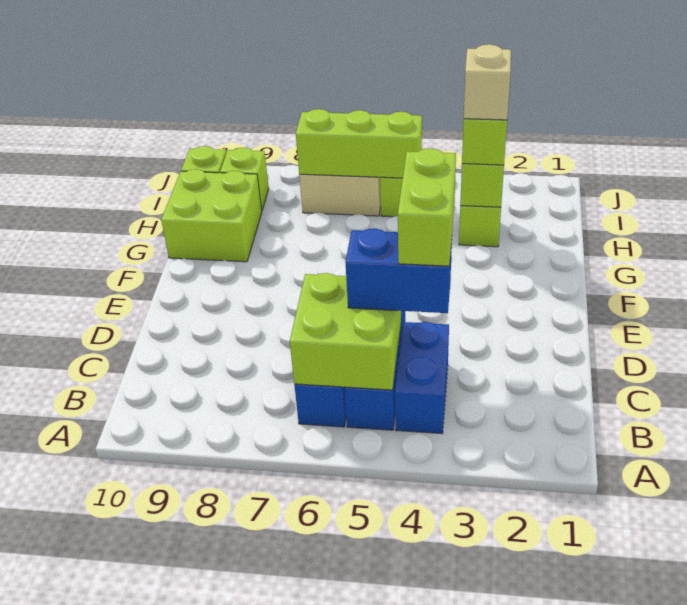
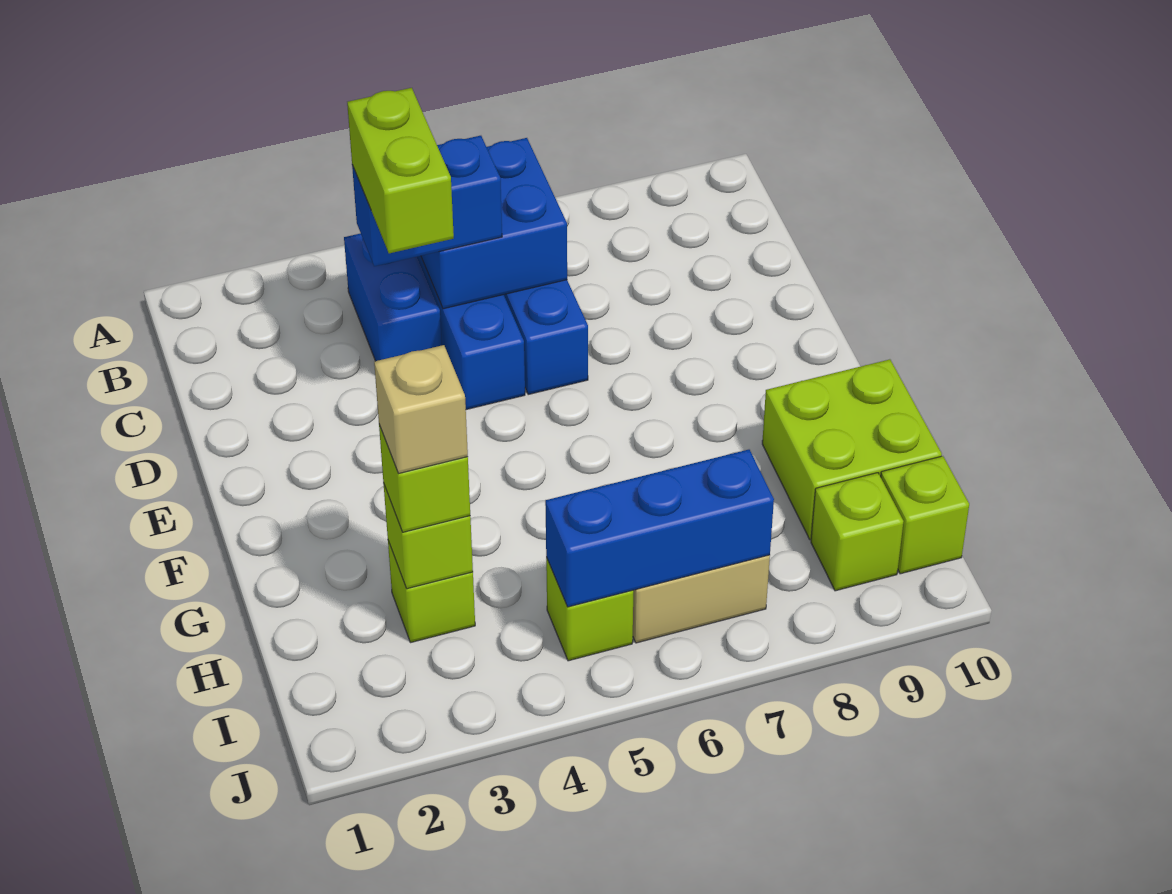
lime 2x2 brick [290,273,401,390] -> blue 2x2 brick [421,138,567,309]
lime 1x3 brick [296,109,422,178] -> blue 1x3 brick [545,450,774,607]

